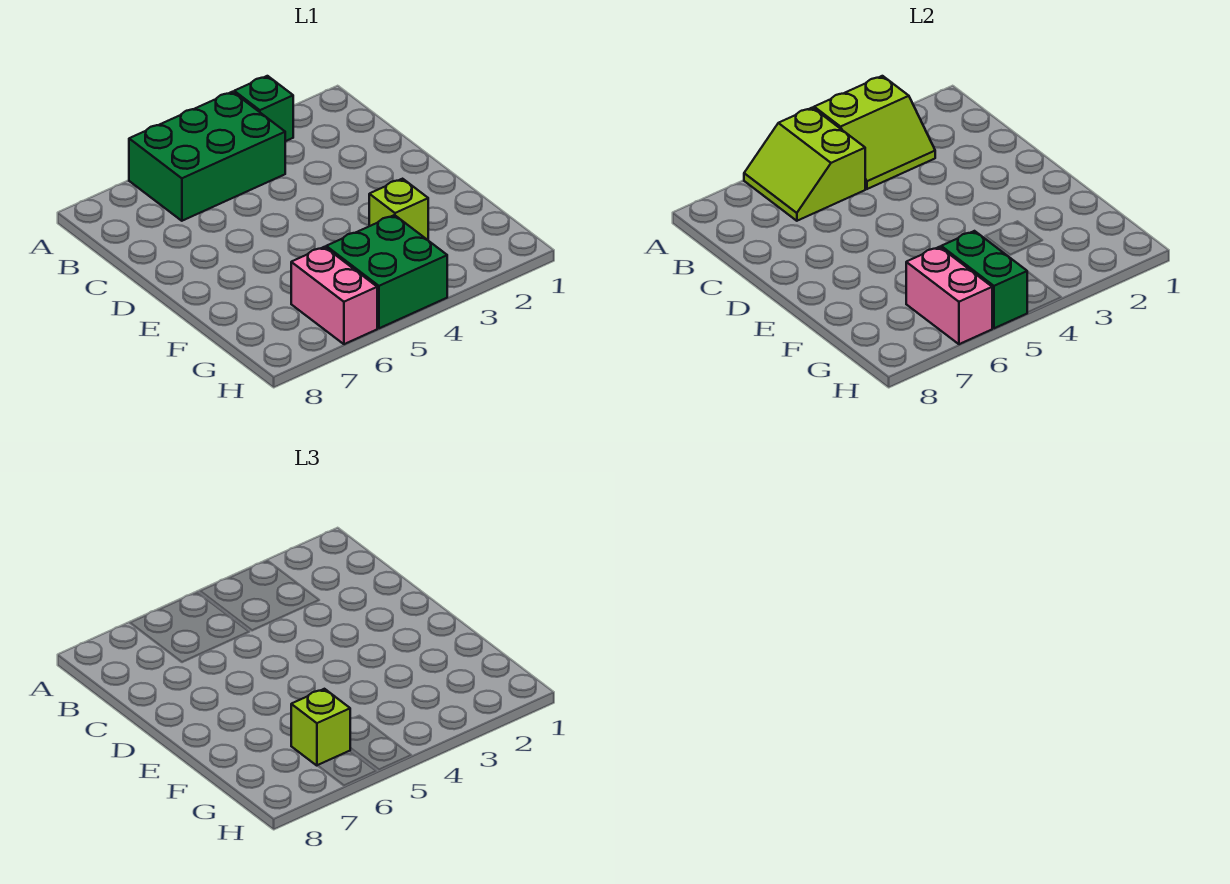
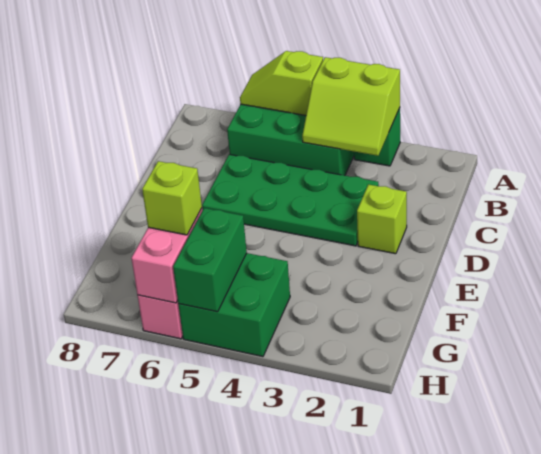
lime 2x2 slope [744,108,865,221] -> lime 1x2 slope [240,51,323,115]
none -> green 2x4 plate [202,154,379,246]
lime 1x1 brick [369,179,428,240] -> lime 1x1 brick moved to [357,185,407,254]

